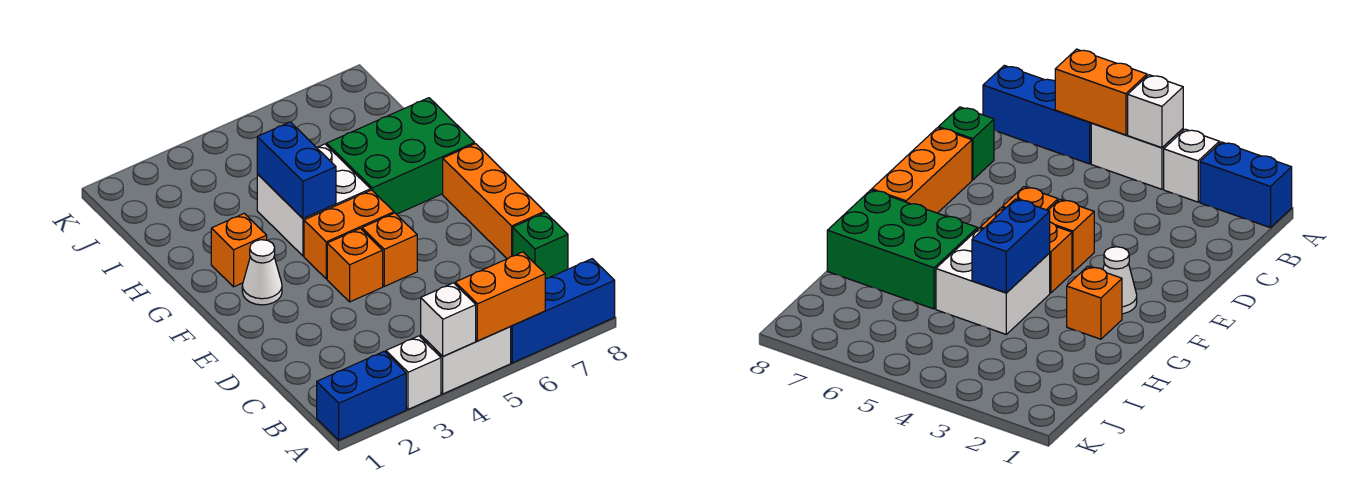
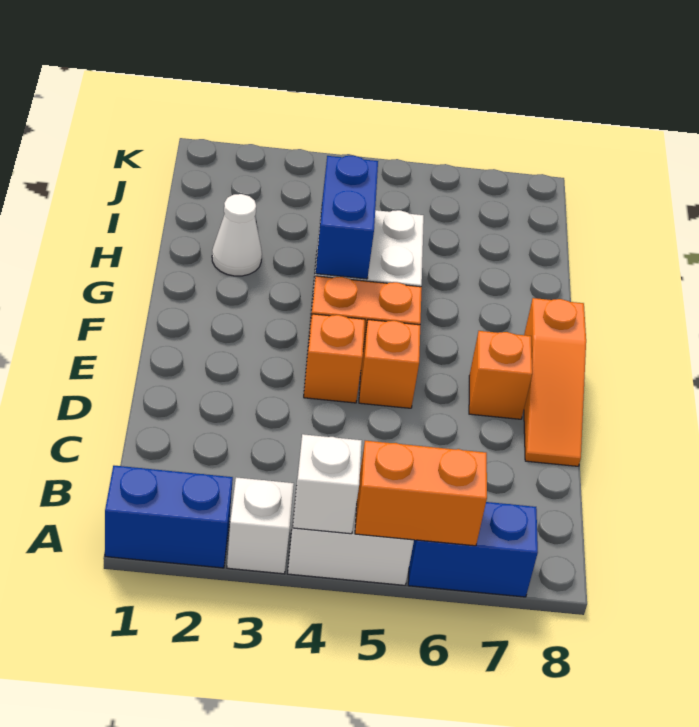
blue 1x3 brick [511,259,615,363] -> blue 1x2 brick [408,502,538,597]
green 1x1 brick [513,213,568,279] -> none
orange 1x3 brick [443,144,545,259] -> orange 1x3 slope [524,298,586,466]
white 1x1 cone [242,240,282,305] -> white 1x1 cone moved to [212,194,262,276]
orange 1x1 brick [211,213,267,287] -> orange 1x1 brick moved to [469,331,532,419]
green 2x3 brick [327,98,475,214] -> none

